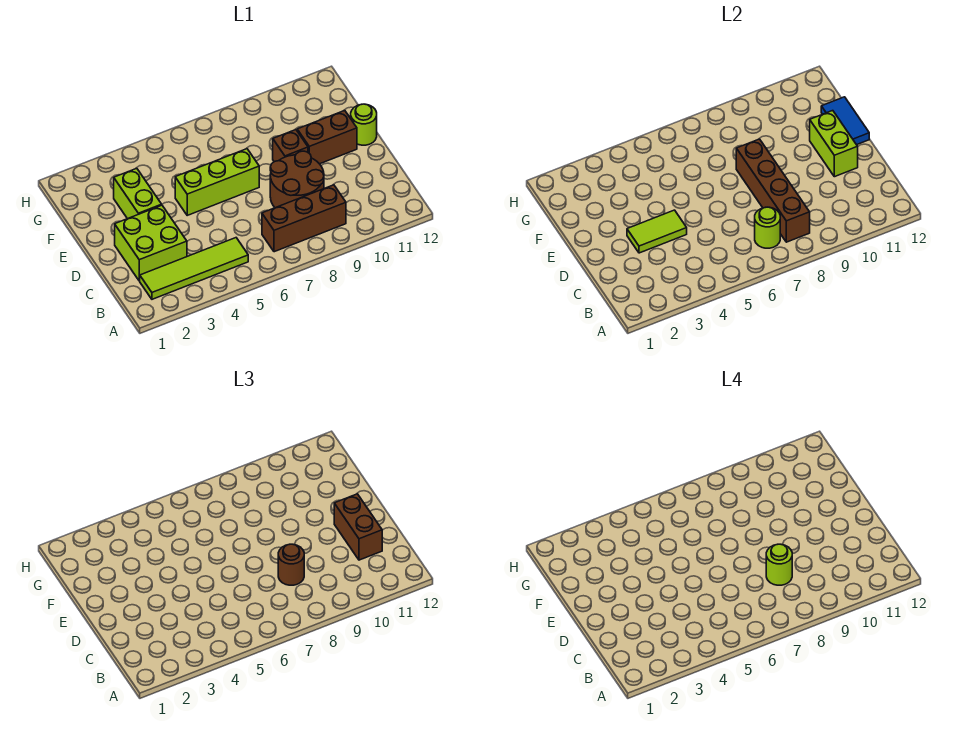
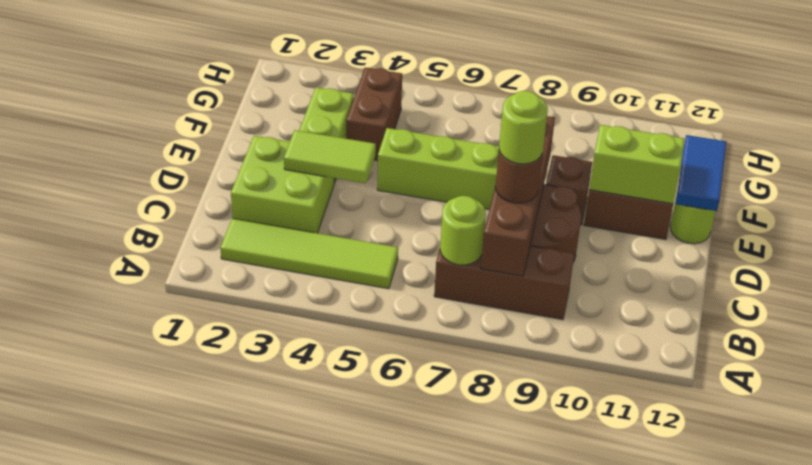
brown 1x2 brick [334,494,382,560] -> brown 1x2 brick moved to [346,68,402,161]
lime 1x2 brick [810,111,858,177] -> lime 1x2 brick turned to [589,125,685,204]

